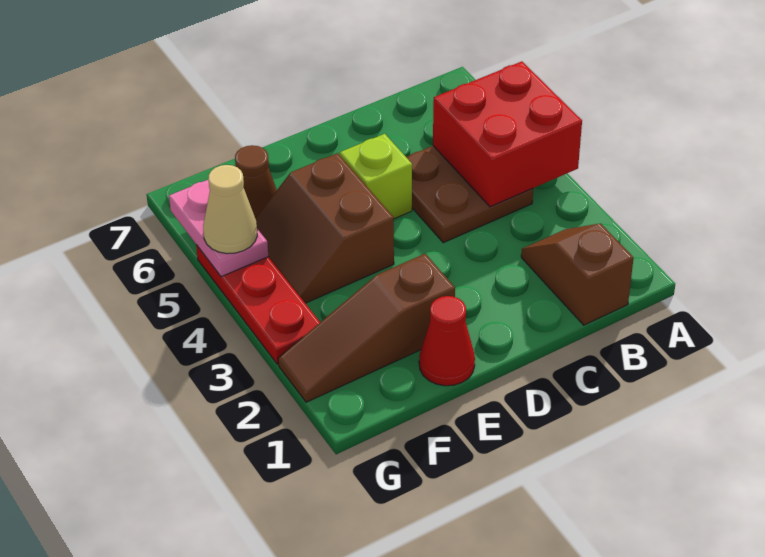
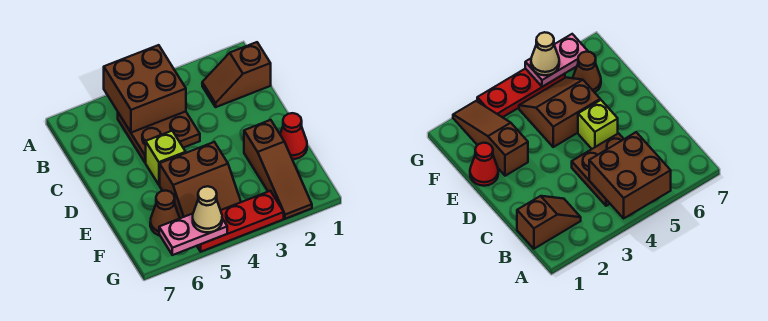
red 2x2 brick [433,61,582,207] -> brown 2x2 brick [104,45,186,133]

